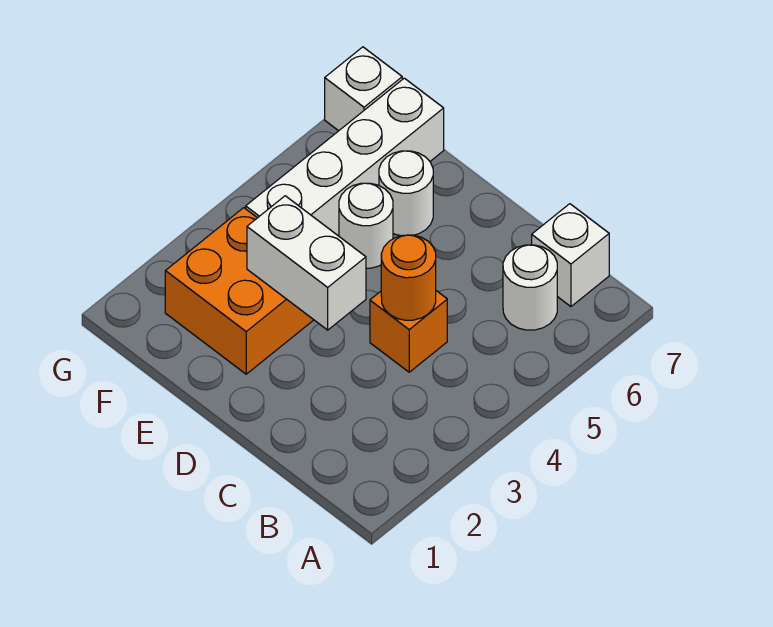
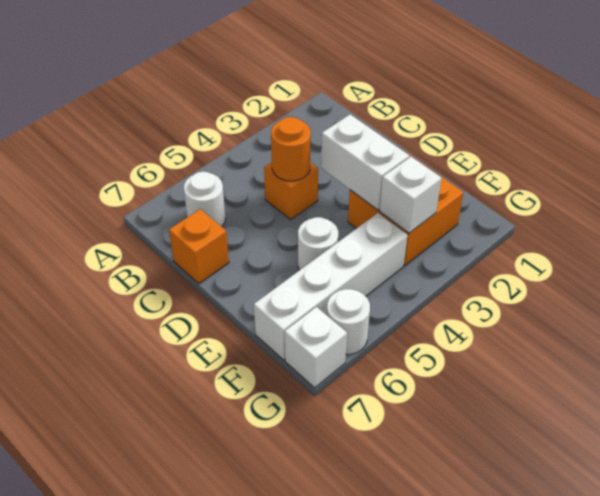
white 1x1 brick [532,204,609,307] -> white 1x1 brick moved to [380,157,442,233]
none -> orange 1x1 brick [169,209,229,284]
white 1x1 round brick [379,151,433,236] -> white 1x1 round brick moved to [327,289,370,355]

